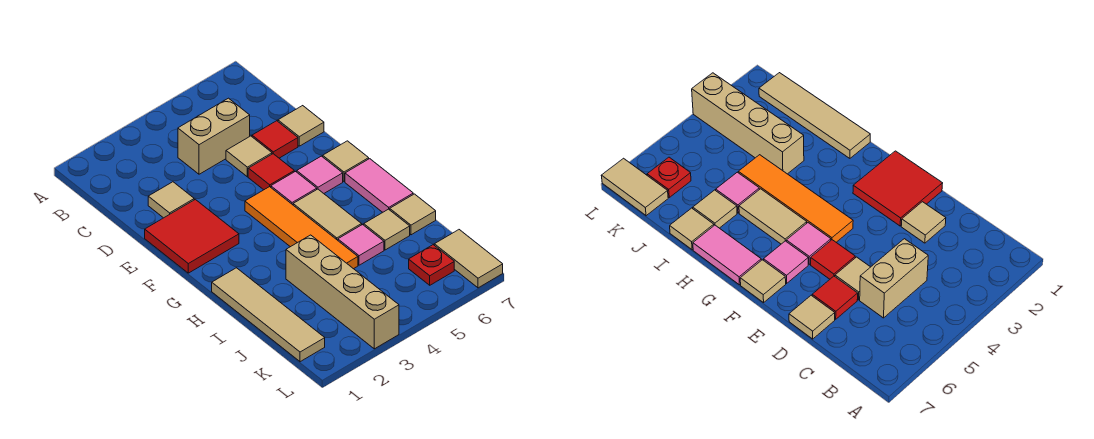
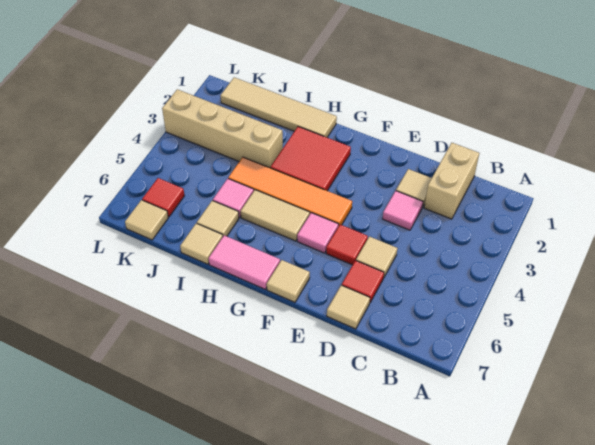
tan 1x2 brick [178,98,250,174] -> tan 1x2 brick moved to [424,143,479,219]
red 2x2 tile [145,199,239,273] -> red 2x2 tile moved to [270,127,351,191]
pink 1x1 tile [297,156,343,193] -> pink 1x1 tile moved to [383,191,423,230]
red 1x1 plate [409,245,454,285] -> red 1x1 tile [142,178,184,217]
tan 1x2 tile [434,230,503,288] -> tan 1x1 tile [125,200,168,240]

